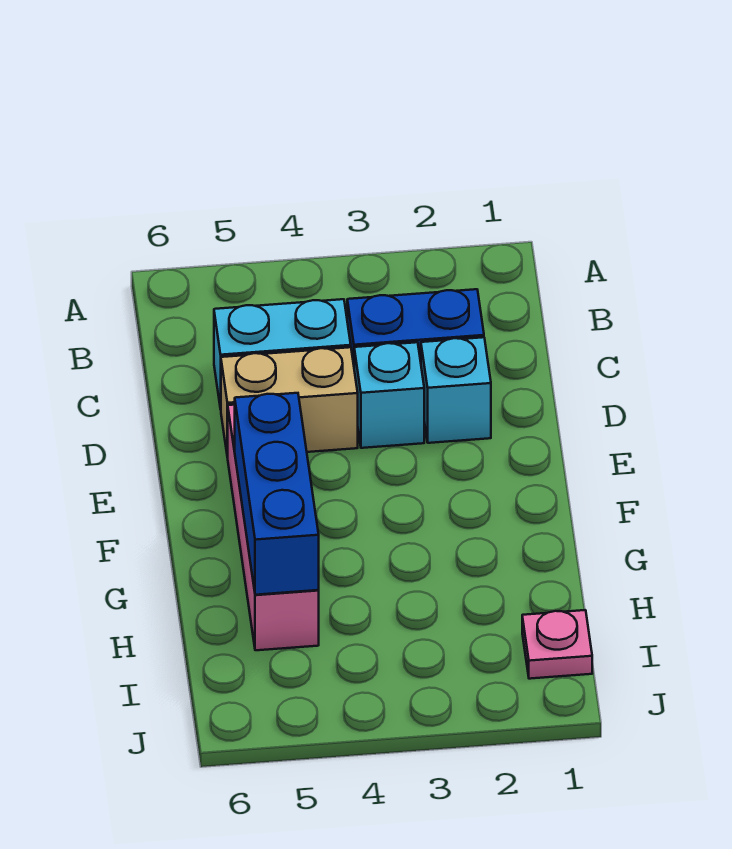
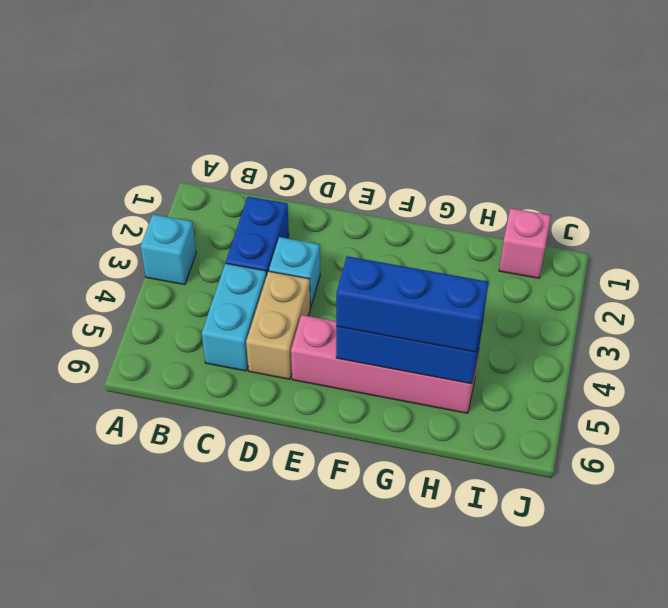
cyan 1x1 brick [421,337,491,443] -> cyan 1x1 brick moved to [141,214,196,285]
none -> blue 1x3 brick [336,256,488,352]
pink 1x1 plate [522,610,592,679] -> pink 1x1 brick [499,208,551,278]

